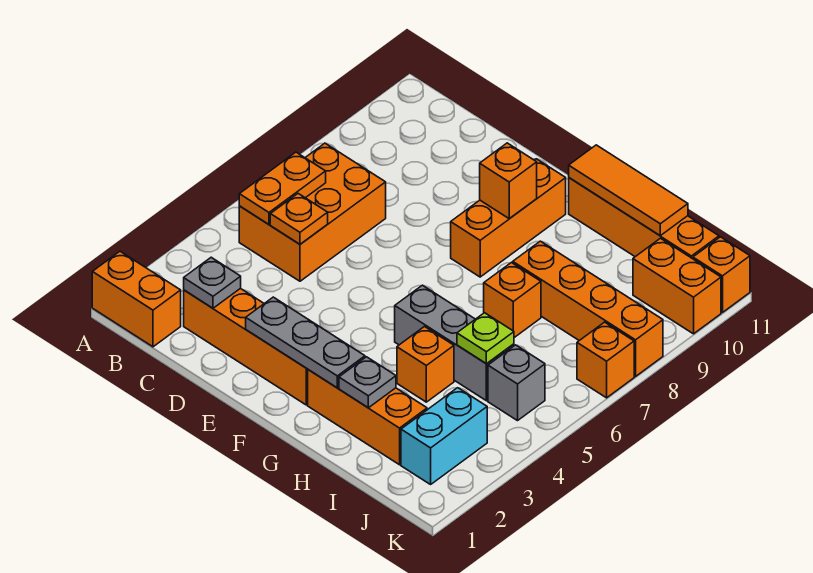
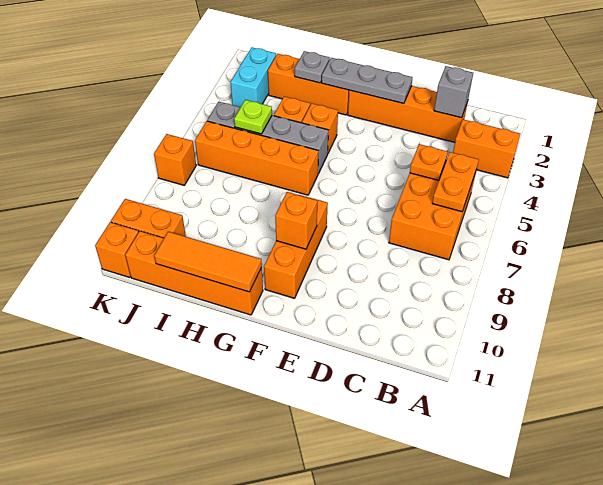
orange 1x2 brick [92,251,181,347] -> orange 1x2 brick moved to [453,119,520,178]
grey 1x1 plate [184,257,241,308] -> grey 1x1 brick [434,66,473,118]
orange 1x1 brick [484,263,541,338] -> orange 1x1 brick moved to [302,104,338,153]
orange 1x4 brick [513,241,663,376] -> orange 1x4 brick moved to [195,121,318,195]

